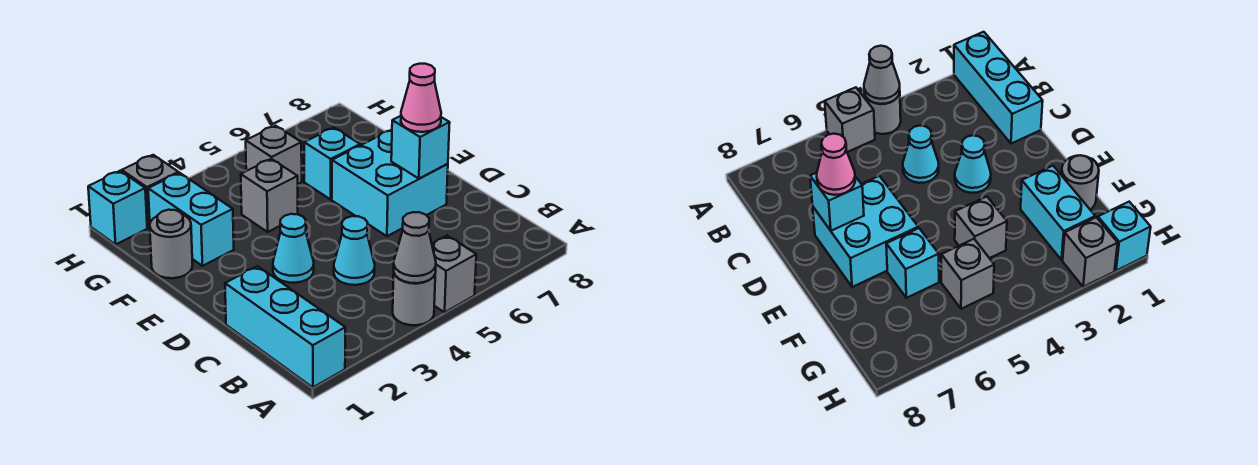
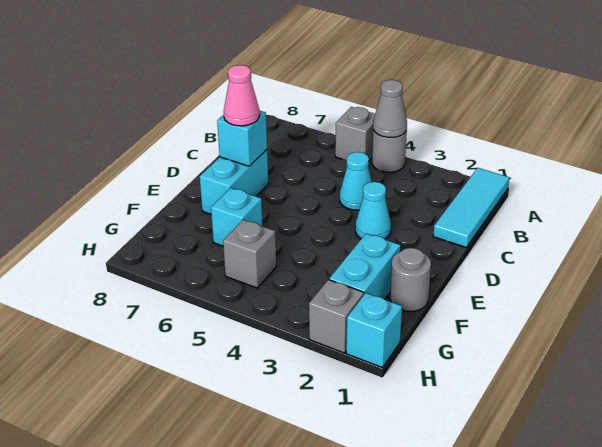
cyan 1x3 brick [225,266,345,387] -> cyan 1x3 tile [433,168,509,248]
cyan 2x2 brick [332,130,448,236] -> cyan 1x2 brick [200,150,268,214]
grey 1x1 brick [241,159,298,232] -> none

